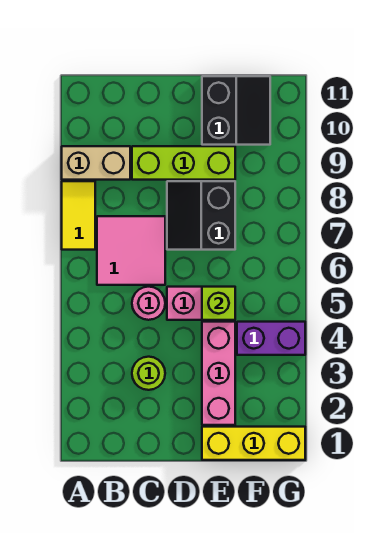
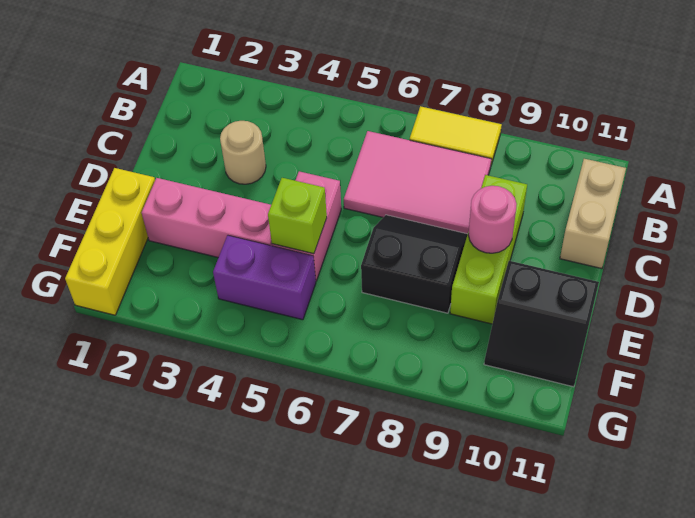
tan 1x2 brick [62,146,130,180] -> tan 1x2 brick moved to [560,159,626,269]
pink 2x2 tile [97,216,165,285] -> pink 2x3 tile [344,131,491,234]
lime 1x1 round brick [132,357,165,390] -> tan 1x1 round brick [220,121,266,184]
pink 1x1 round brick [132,287,165,320] -> pink 1x1 round brick moved to [468,186,517,253]
purple 1x2 brick [237,322,305,355] -> purple 1x2 brick turned to [213,235,316,320]

